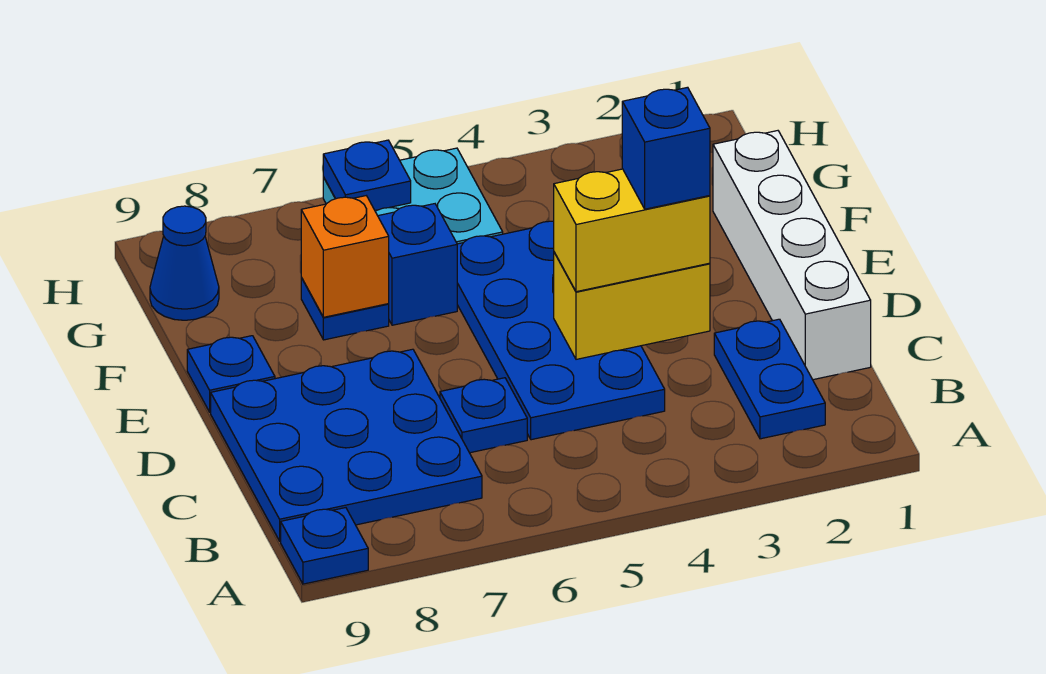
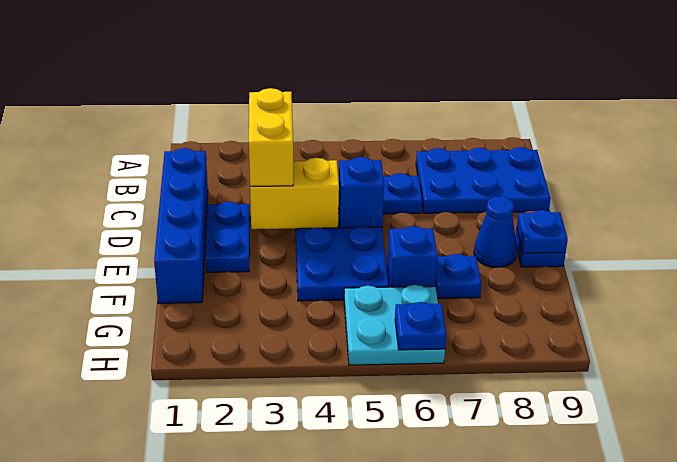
blue 1x1 plate [281,508,368,584] -> blue 1x1 plate moved to [517,210,568,253]
blue 1x2 plate [714,319,825,439] -> blue 1x2 plate moved to [205,202,250,272]
blue 3x3 plate [211,349,482,541] -> blue 2x3 plate [416,147,550,213]
white 1x4 brick [713,131,871,380] -> blue 1x4 brick [154,148,208,303]
yellow 1x2 brick [554,169,710,292] -> yellow 1x2 brick turned to [249,88,293,186]
blue 1x1 brick [622,87,710,209] -> blue 1x1 brick moved to [339,157,384,228]
orange 1x1 brick [301,196,389,317] -> none
blue 1x1 cone [150,206,219,320] -> blue 1x1 cone moved to [474,196,517,268]

